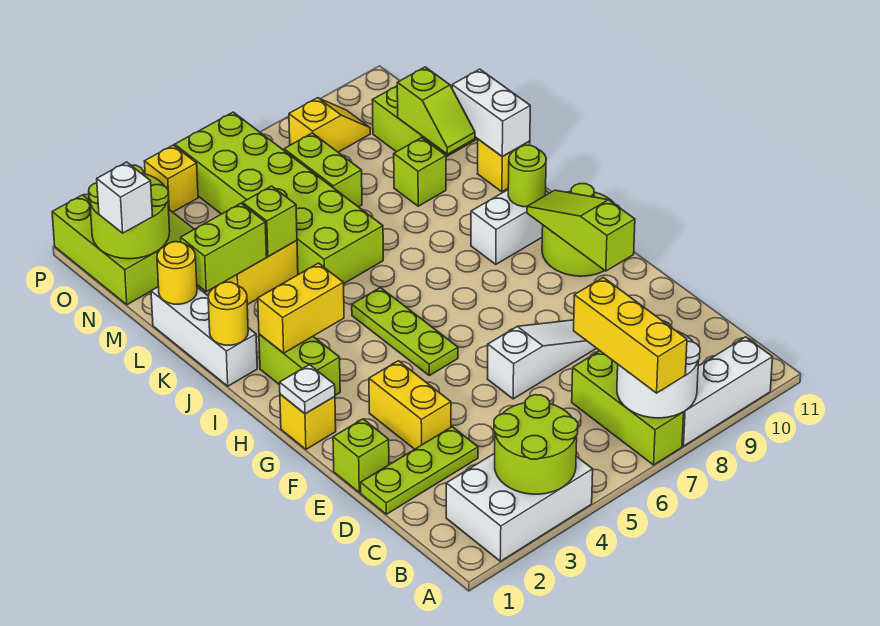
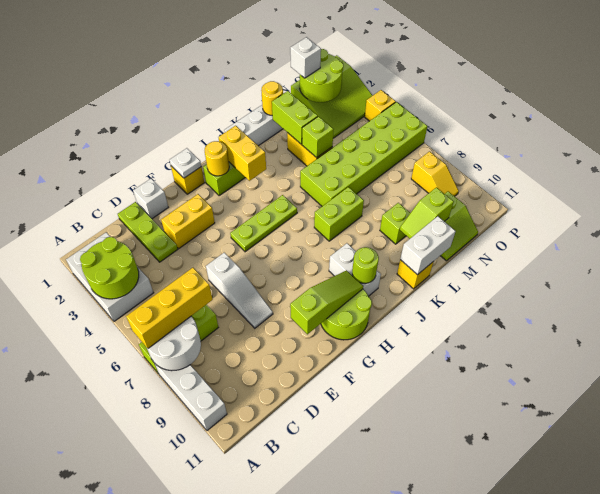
lime 1x1 brick [333,419,389,492] -> white 1x1 brick [133,179,168,219]
yellow 1x1 round brick [208,282,248,345] -> yellow 1x1 round brick moved to [205,141,229,176]
lime 1x2 brick [284,133,362,207] -> lime 1x2 brick moved to [314,187,364,241]

